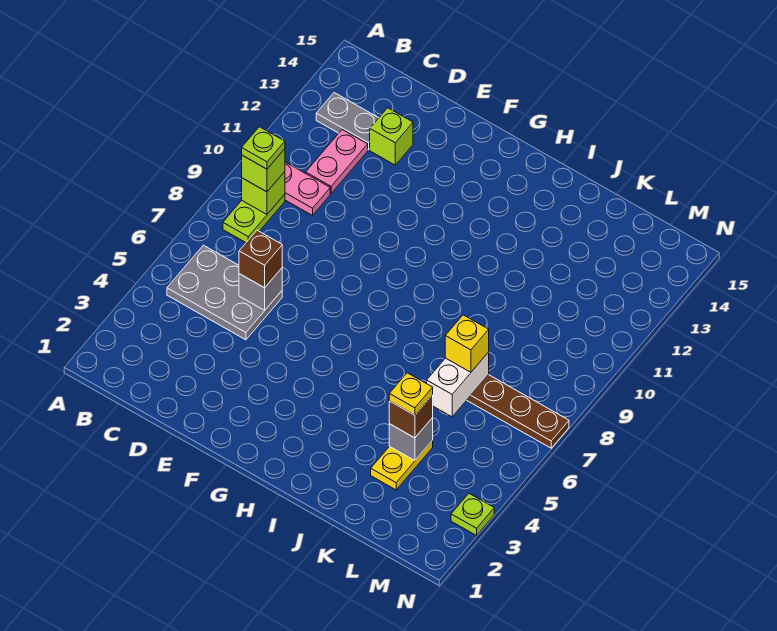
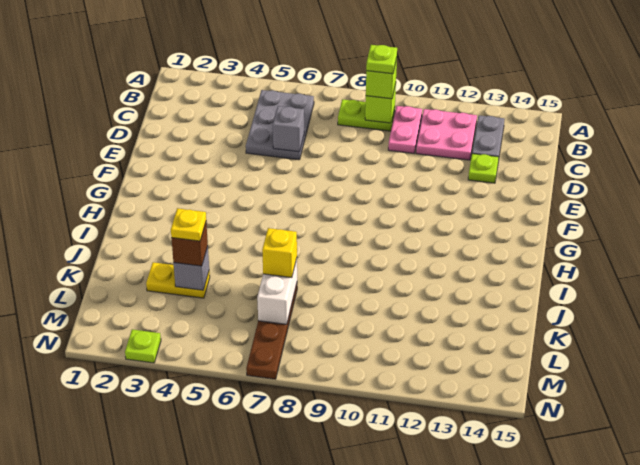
pink 1x2 plate [306,130,368,193] -> pink 2x2 plate [416,109,477,160]
brown 1x1 brick [239,230,282,288] -> none
lime 1x1 brick [370,108,413,165] -> lime 1x1 plate [468,154,499,183]
white 1x2 brick [427,352,489,417] -> white 1x2 brick turned to [257,258,297,324]

